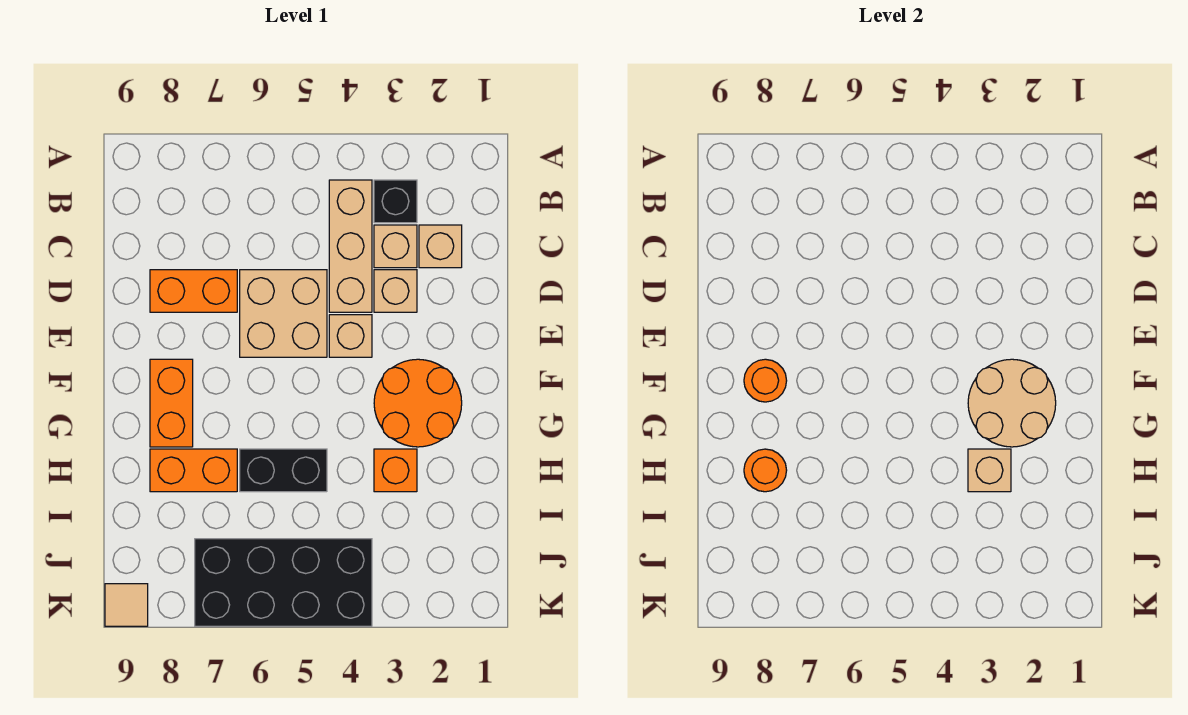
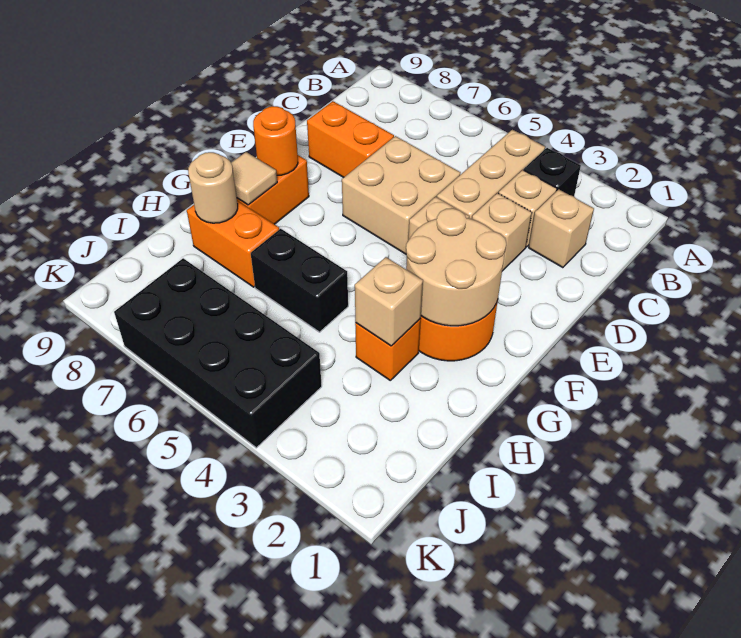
orange 1x1 round brick [744,449,787,492] -> tan 1x1 round brick [188,152,238,223]
tan 1x1 tile [105,584,148,626] -> tan 1x1 tile moved to [231,152,277,205]

